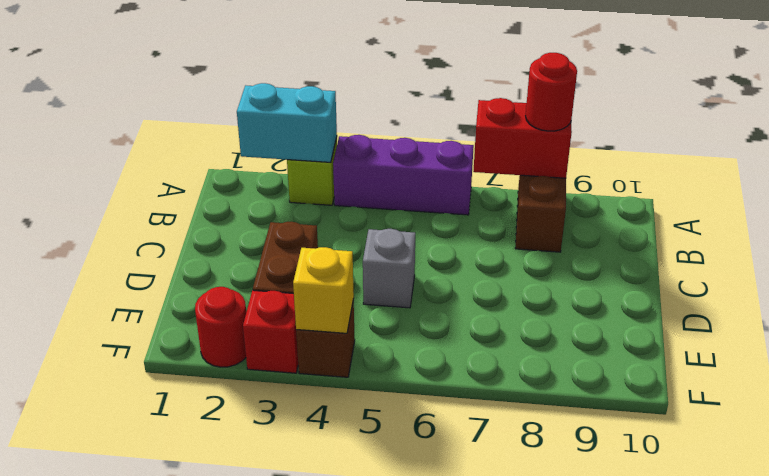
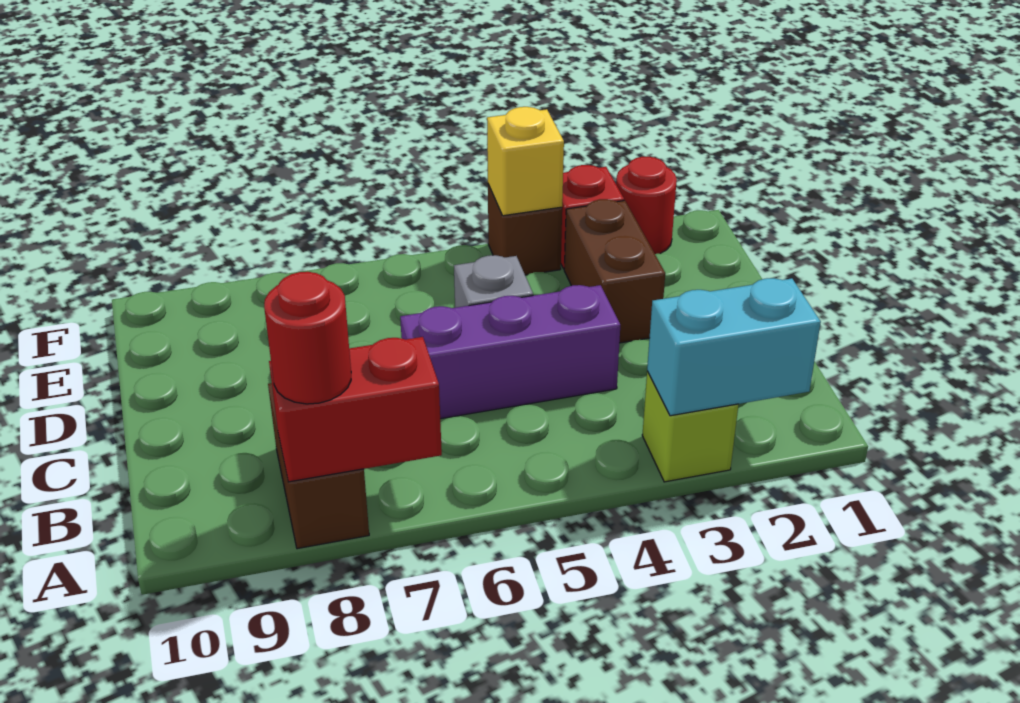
purple 1x3 brick [333,135,474,215] -> purple 1x3 brick moved to [400,285,620,419]

